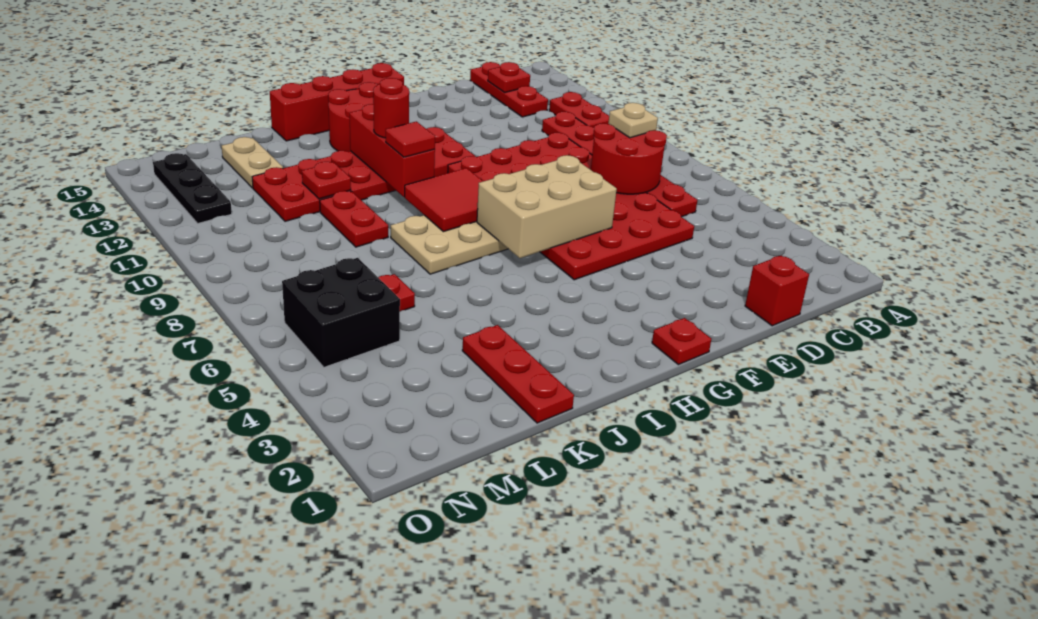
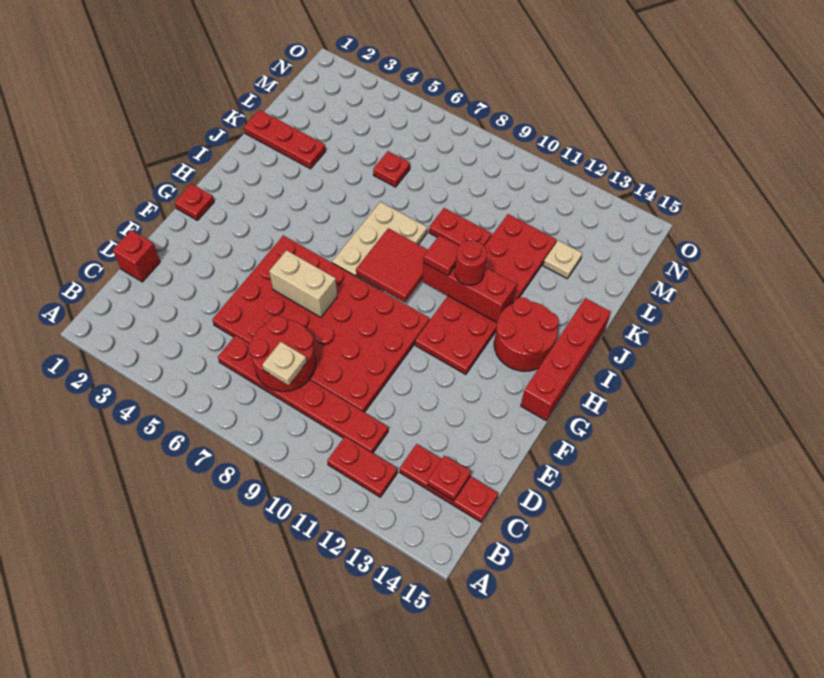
tan 2x3 brick [477,155,617,258] -> tan 1x2 brick [269,250,337,317]
red 1x1 plate [302,162,351,199] -> none
tan 1x2 plate [222,137,283,188] -> tan 1x1 plate [543,240,582,279]
black 2x2 brick [282,258,400,367] -> none
black 1x3 plate [153,153,232,223] -> none

